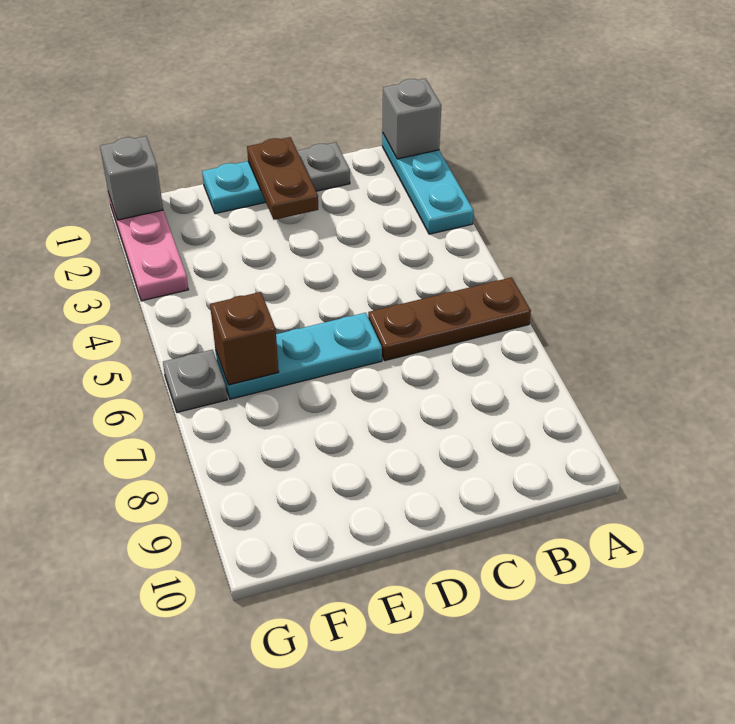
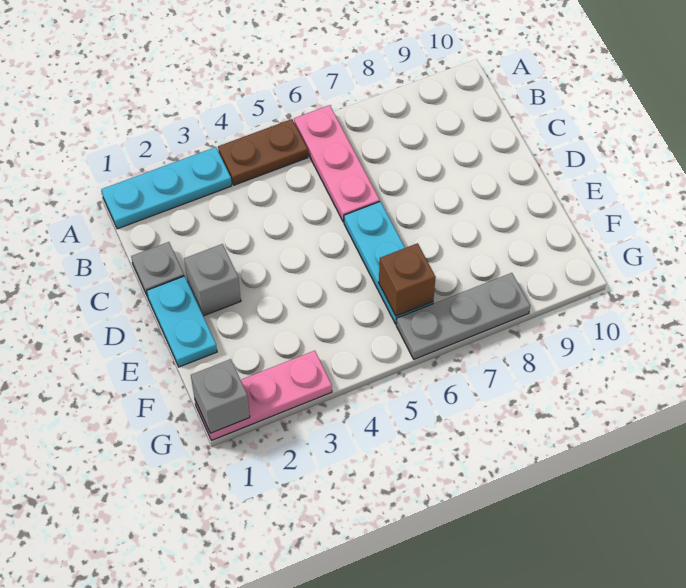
grey 1x1 brick [382,78,441,159] -> grey 1x1 brick moved to [184,244,241,316]
brown 1x3 plate [368,277,531,361] -> pink 1x3 plate [294,105,380,222]
brown 1x2 plate [247,137,318,220] -> brown 1x2 plate moved to [218,119,308,185]
grey 1x1 plate [163,350,227,412] -> grey 1x3 plate [396,273,530,359]

